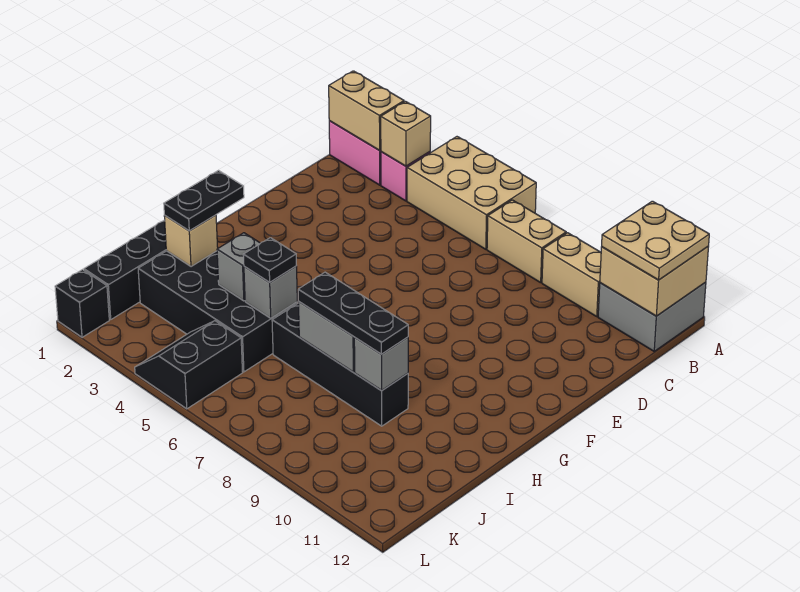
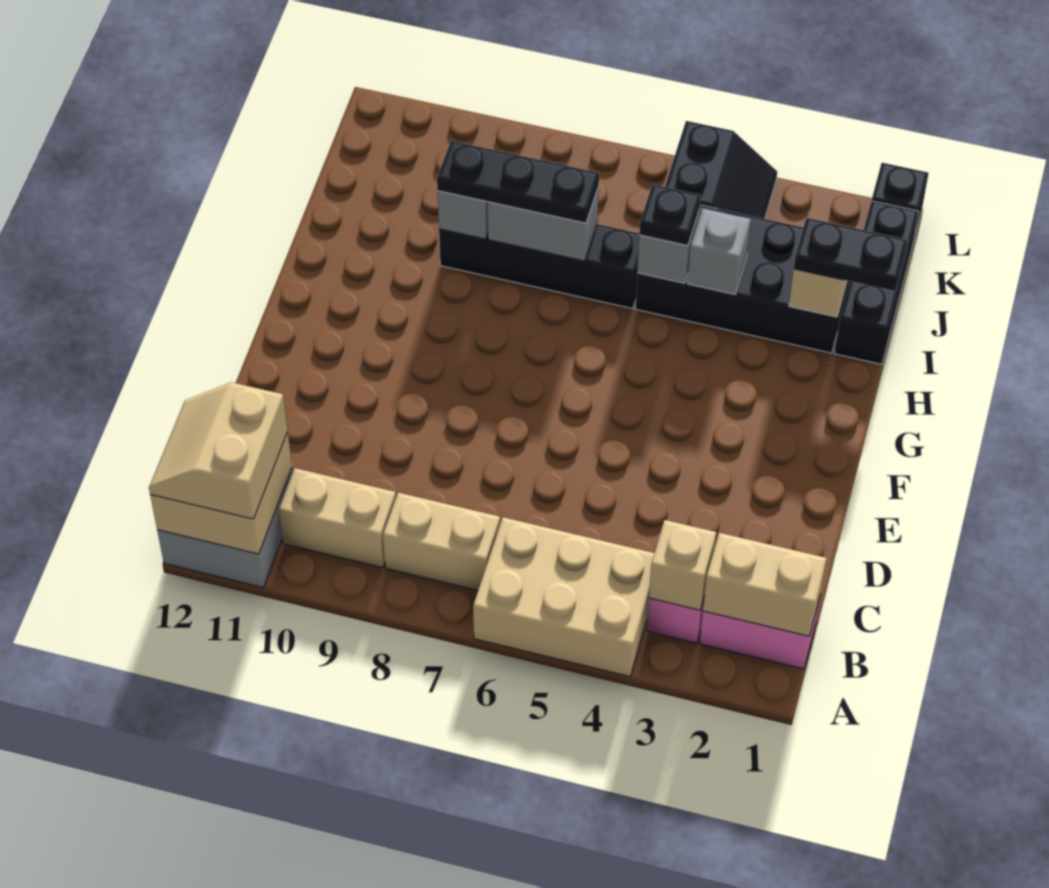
tan 2x2 plate [602,201,709,280] -> tan 2x2 slope [149,382,288,519]
black 1x2 plate [164,171,244,231] -> black 1x2 plate turned to [794,218,907,291]

